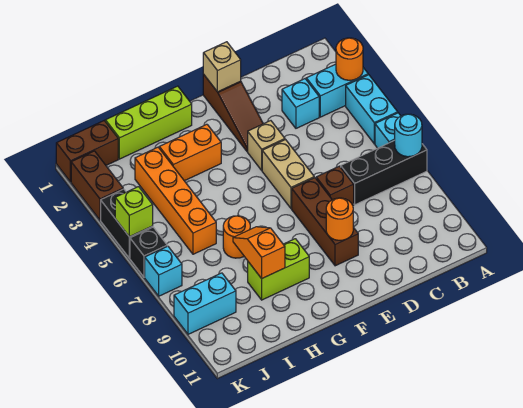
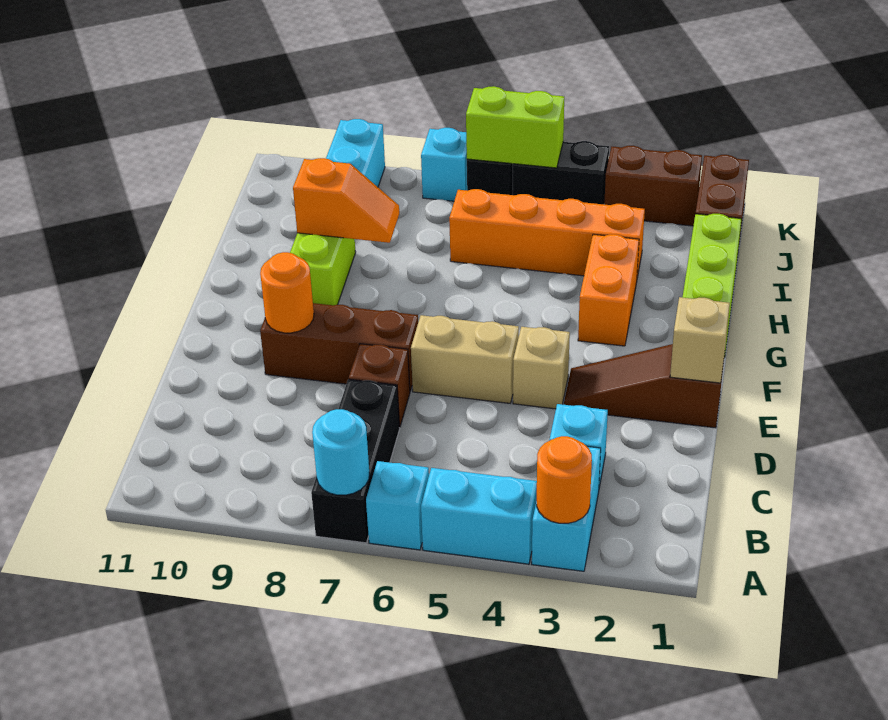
orange 1x1 round brick [223,216,250,258] -> none
lime 1x1 brick [115,187,153,237] -> lime 1x2 brick [466,86,564,168]

